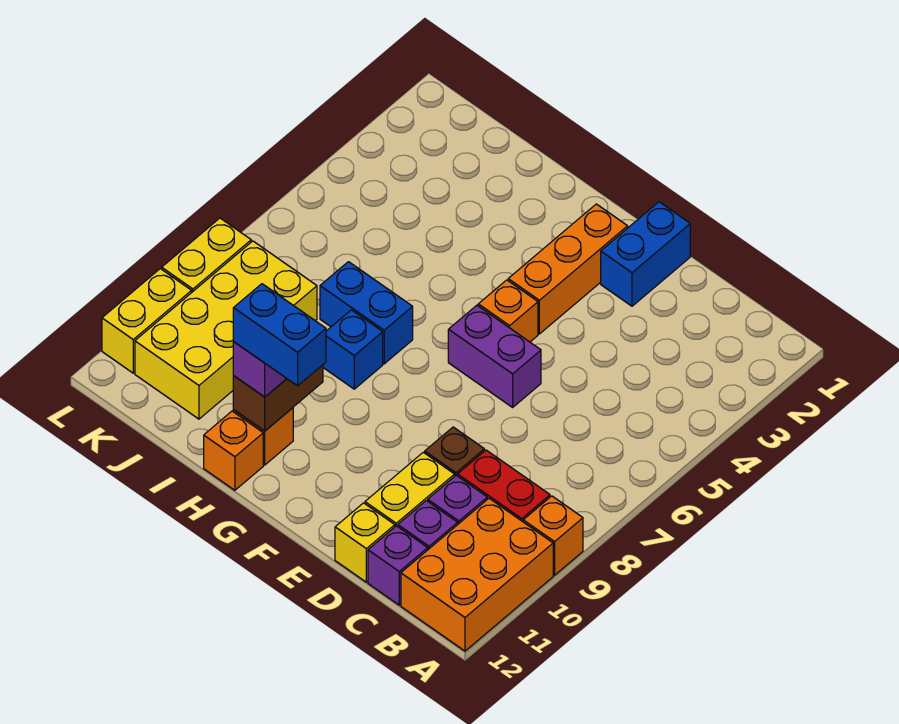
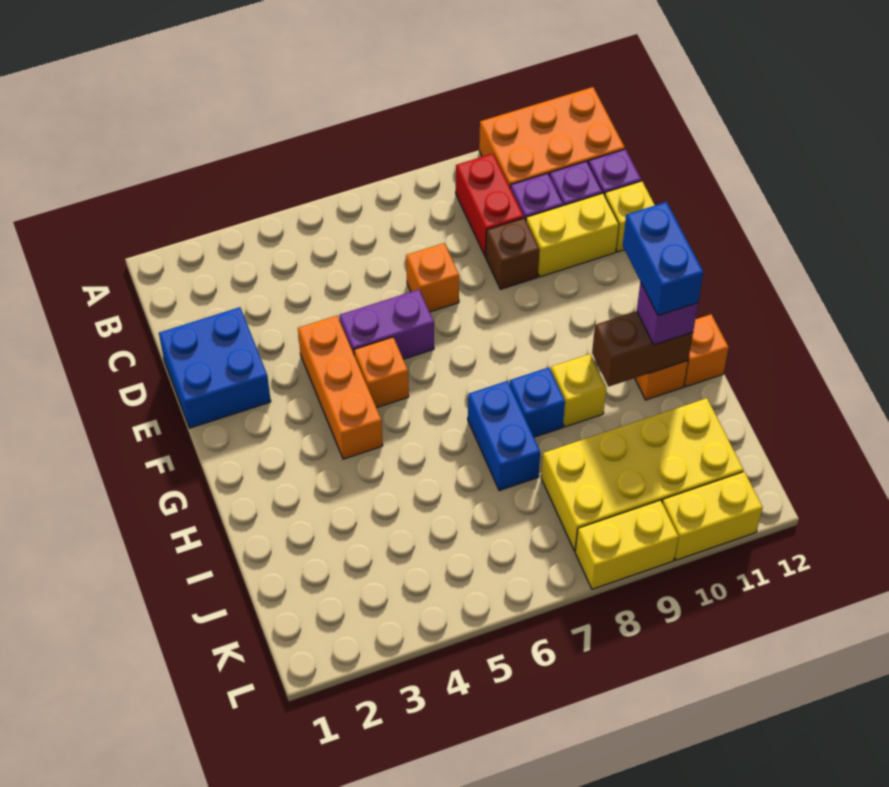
orange 1x1 brick [523,496,583,575] -> orange 1x1 brick moved to [406,243,459,312]
blue 1x2 brick [601,202,690,306] -> blue 2x2 brick [159,307,271,428]
purple 1x2 brick [448,305,541,407] -> purple 1x2 brick turned to [339,290,434,359]
orange 1x3 brick [508,204,628,334] -> orange 1x3 brick turned to [298,316,383,459]
none -> yellow 1x1 brick [551,354,606,427]

